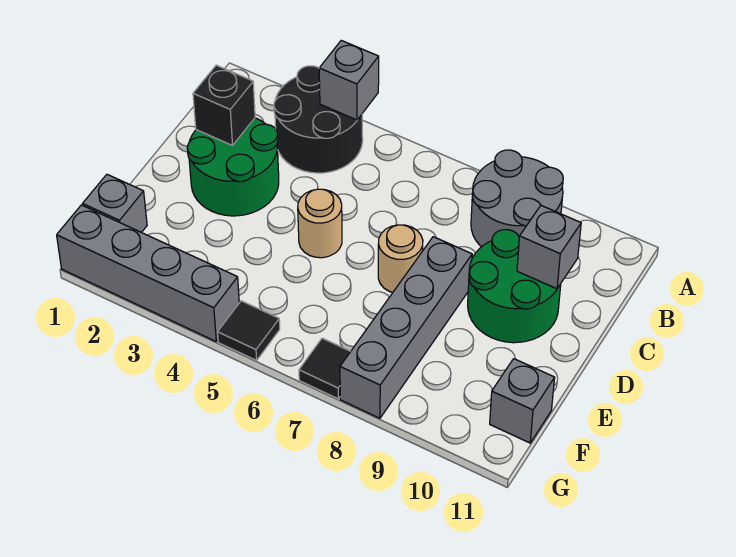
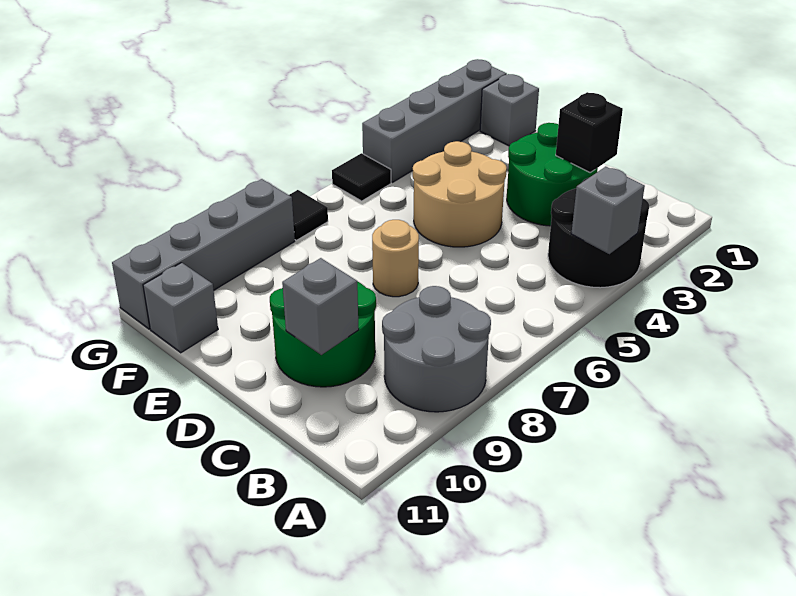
tan 1x1 round brick [298,189,342,258] -> tan 2x2 round brick [413,141,507,247]
grey 1x4 brick [340,237,472,418] -> grey 1x4 brick turned to [112,179,295,329]

